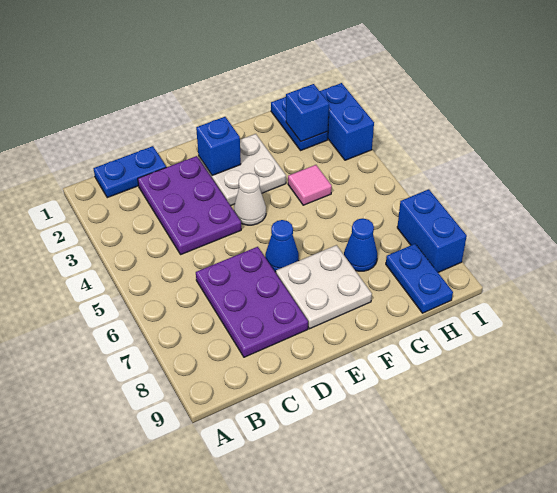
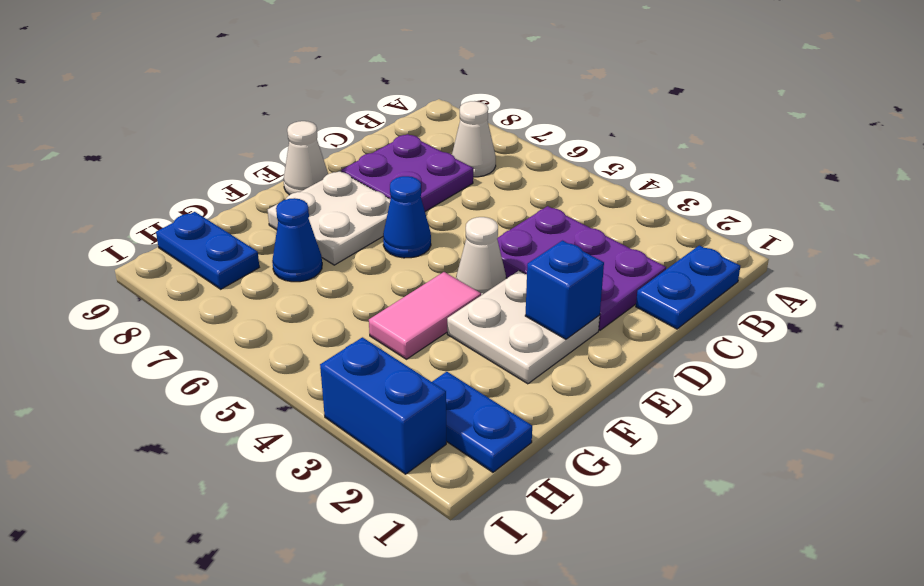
none -> white 1x1 cone [452,101,496,177]
purple 2x3 plate [196,247,308,357] -> purple 2x2 plate [341,134,473,211]
none -> white 1x1 cone [284,121,328,195]
pink 1x1 tile [288,165,332,205] -> pink 1x2 tile [369,272,481,359]
blue 1x1 brick [286,84,329,141] -> none
blue 1x2 brick [397,189,467,272] -> none

